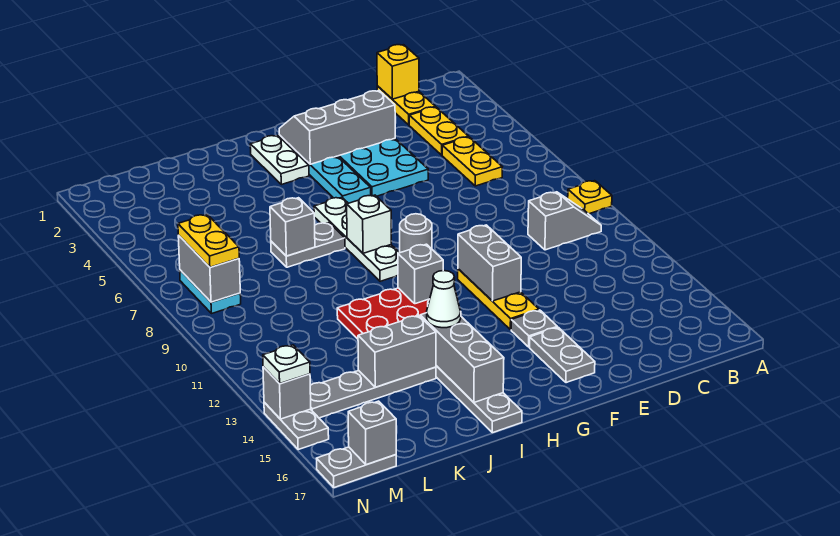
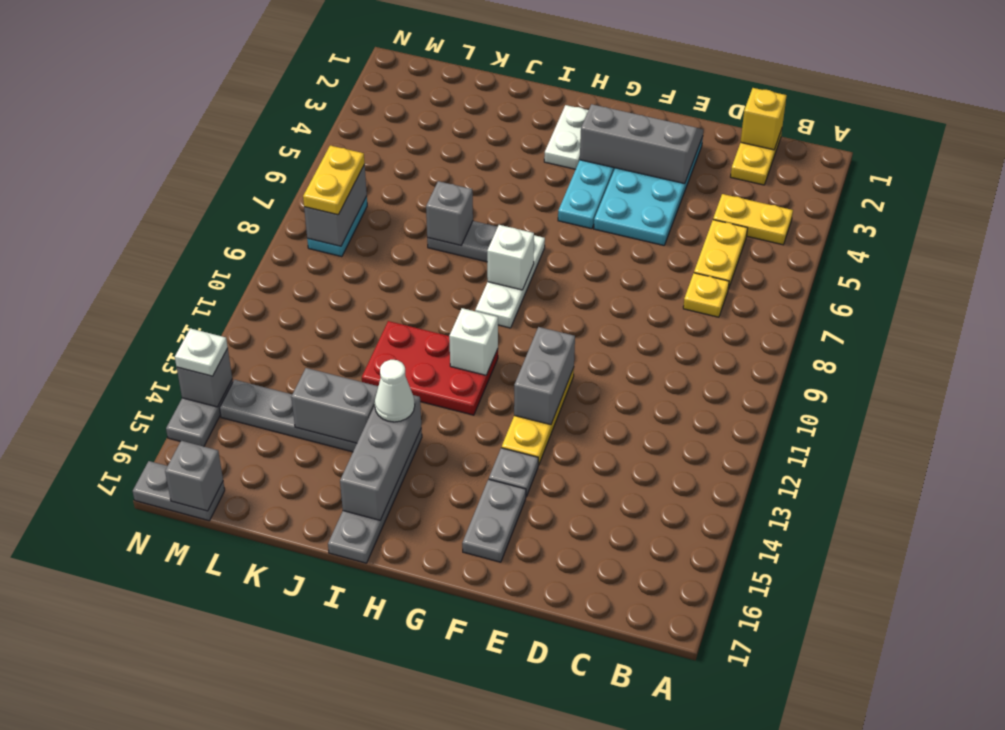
yellow 1x1 plate [568,181,612,214] -> yellow 1x1 plate moved to [683,273,729,317]
grey 1x2 slope [528,192,601,250] -> none
yellow 1x2 plate [409,107,469,155] -> yellow 1x2 plate turned to [713,194,793,245]
grey 1x1 round brick [400,214,432,253] -> none
white 1x4 plate [314,197,399,281] -> white 1x3 plate [475,235,545,328]
grey 1x1 brick [398,244,443,304] -> white 1x1 brick [449,308,498,375]

